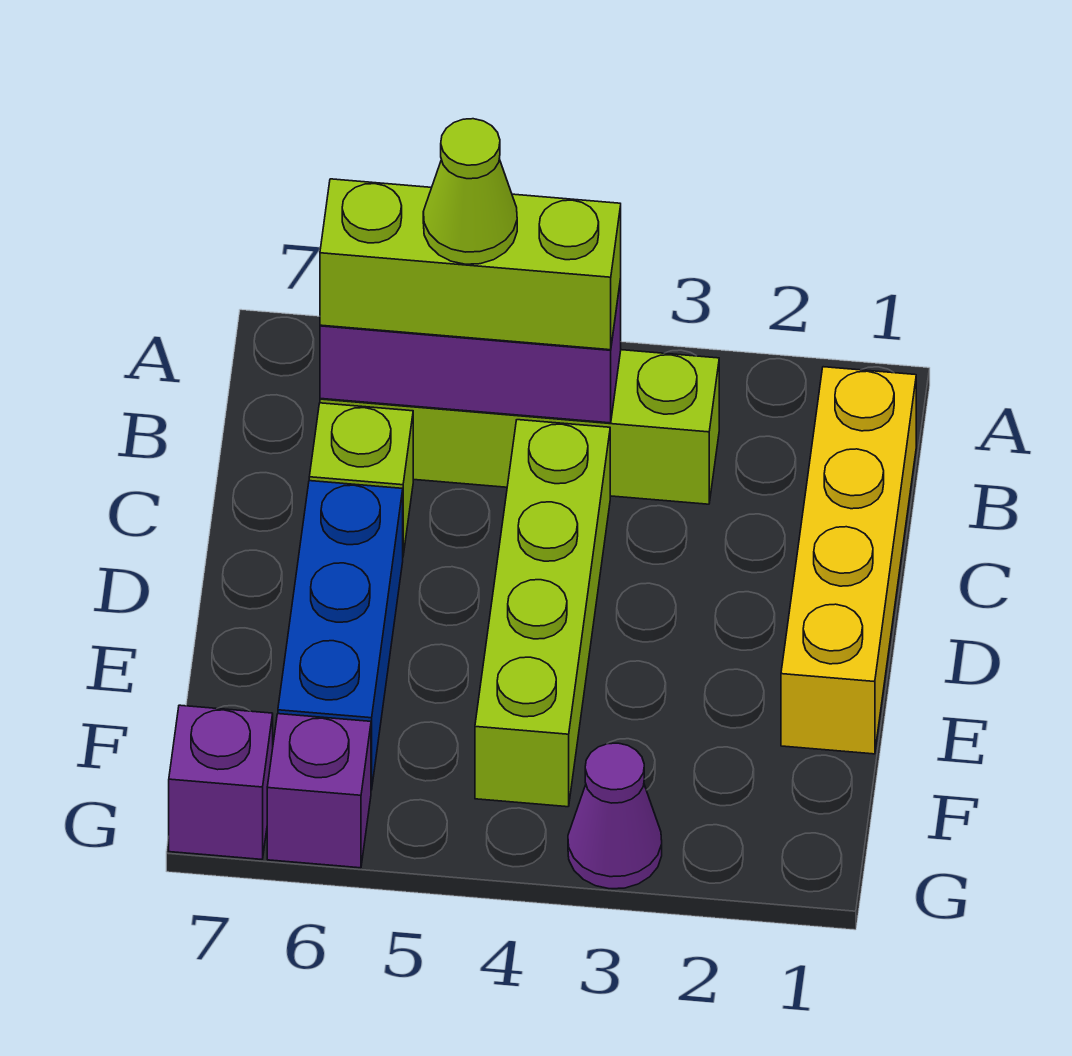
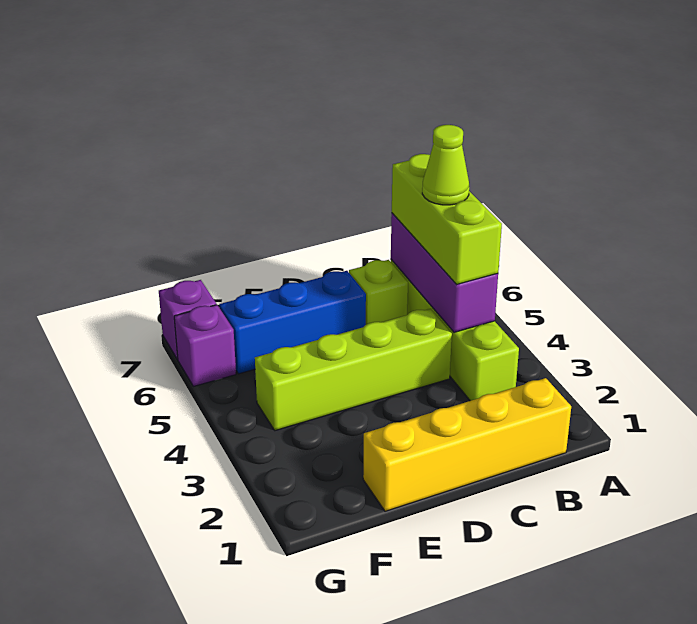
purple 1x1 cone [568,743,662,889] -> none

